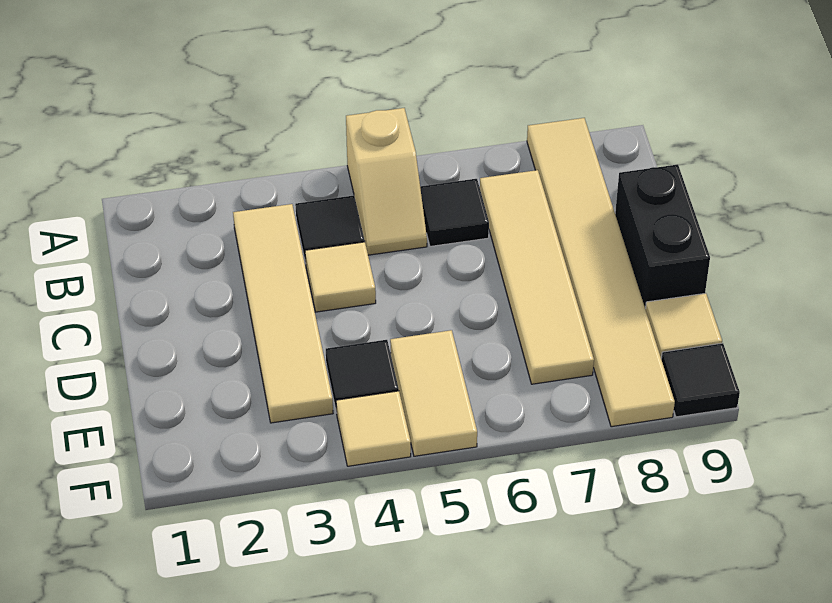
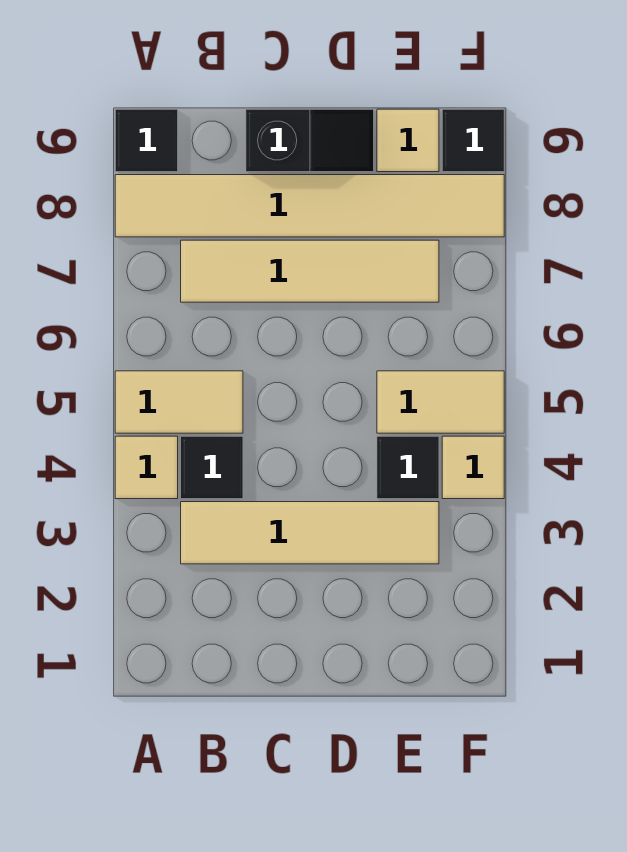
tan 1x2 slope [346,108,427,255] -> tan 1x2 tile [115,371,243,433]
black 1x1 tile [420,179,489,246] -> black 1x1 tile moved to [115,109,178,172]
tan 1x1 tile [305,242,376,312] -> tan 1x1 tile moved to [115,436,178,499]
black 1x2 brick [615,165,710,309] -> black 1x2 slope [246,109,374,172]

